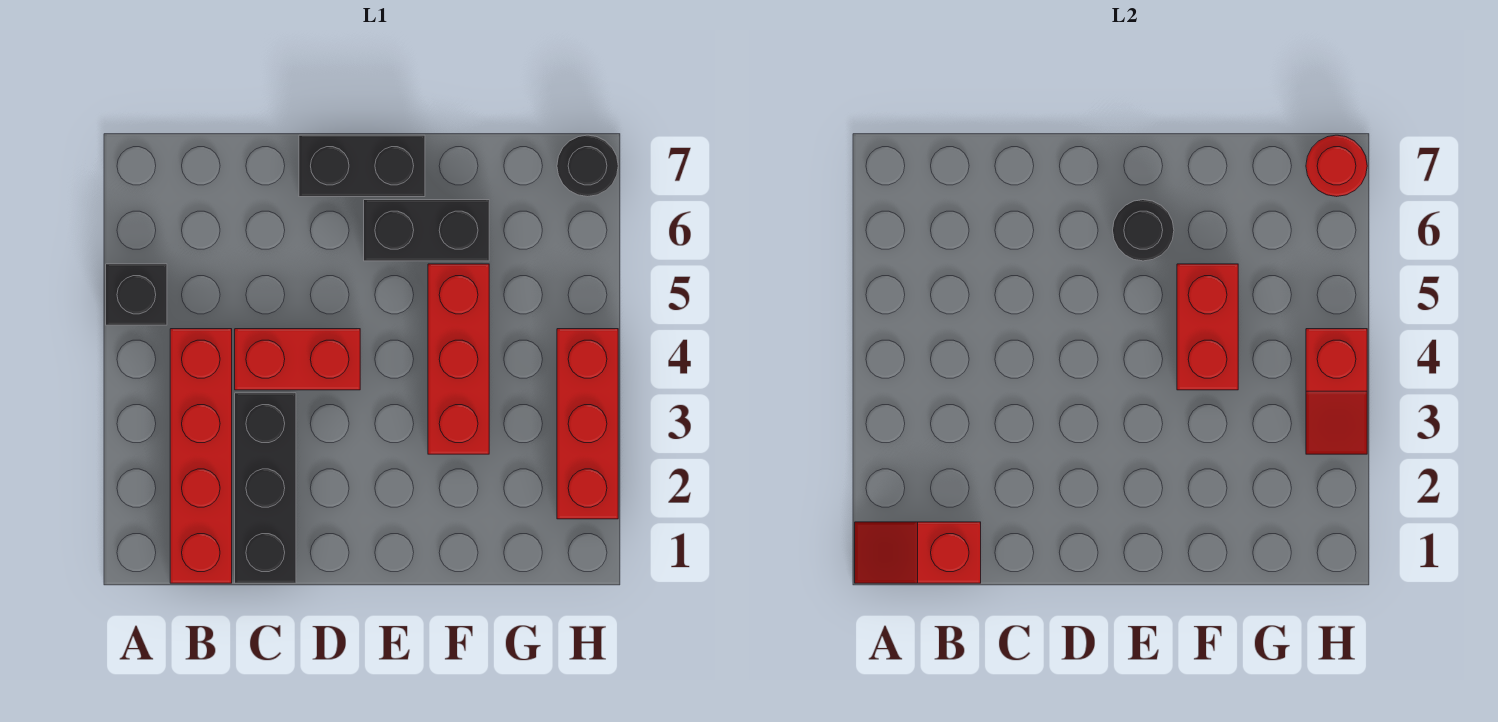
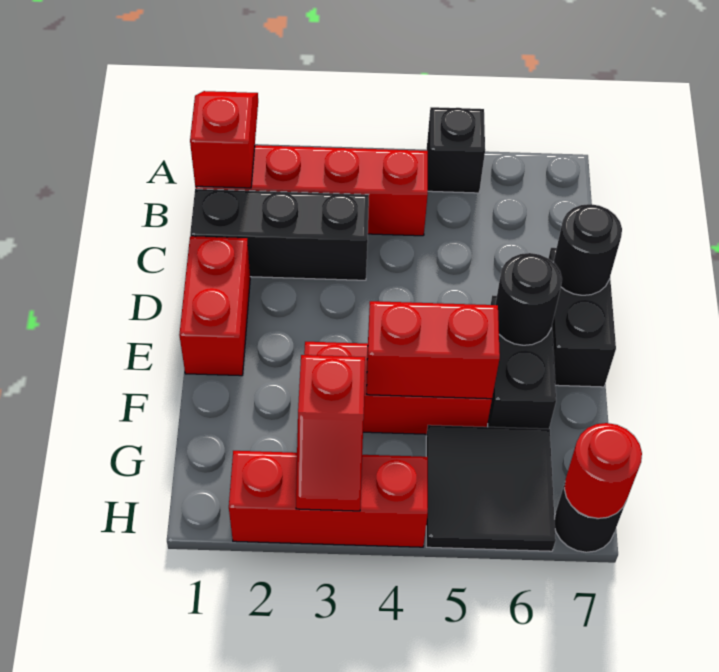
red 1x2 brick [235,329,360,390] -> red 1x2 brick moved to [179,236,250,376]
none -> black 1x1 round brick [553,204,622,295]
none -> black 2x2 tile [426,425,556,551]
red 1x2 slope [1306,329,1367,454] -> red 1x2 slope turned to [296,355,365,511]

